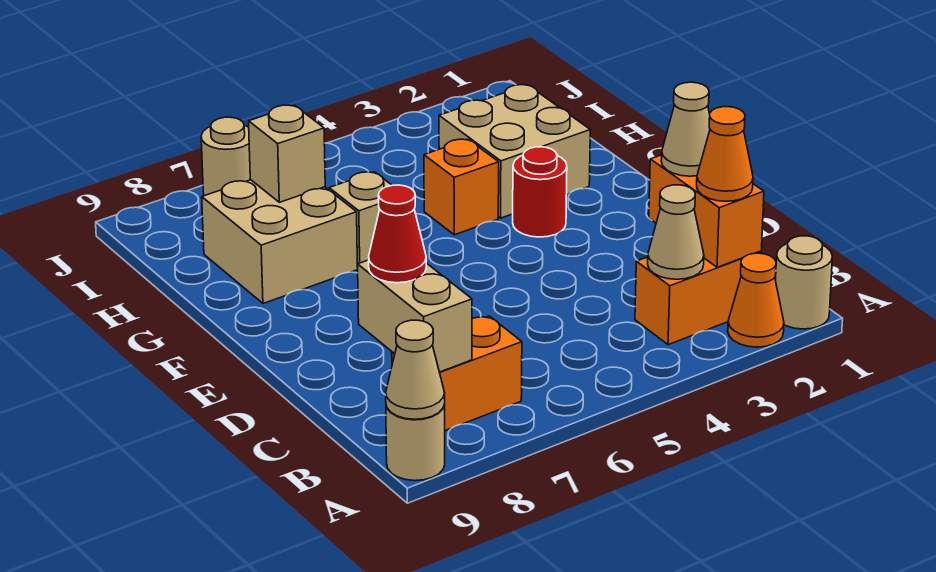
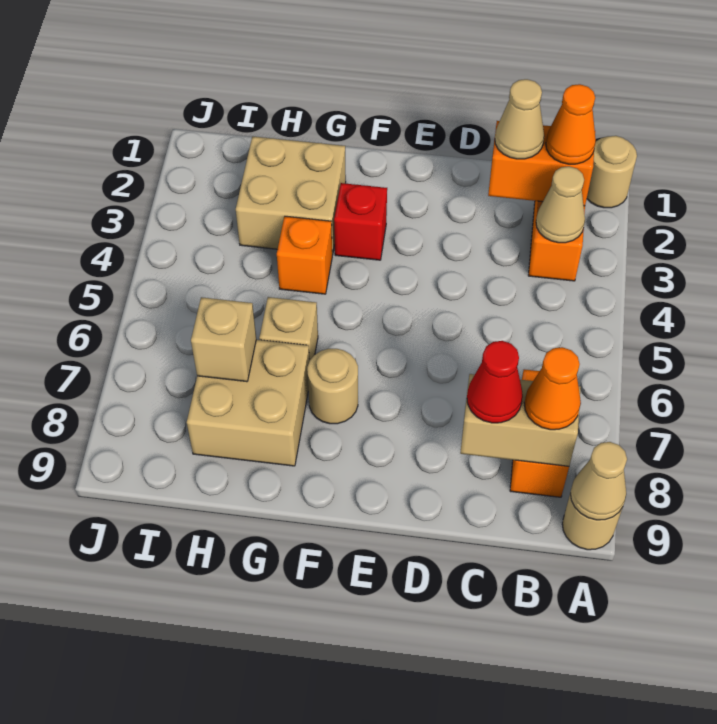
orange 1x1 cone [728,253,784,347] -> orange 1x1 cone moved to [524,347,581,430]
red 1x1 round brick [513,147,567,237] -> red 1x1 brick [334,183,387,260]
tan 1x1 round brick [201,117,251,196] -> tan 1x1 round brick moved to [307,349,358,424]

